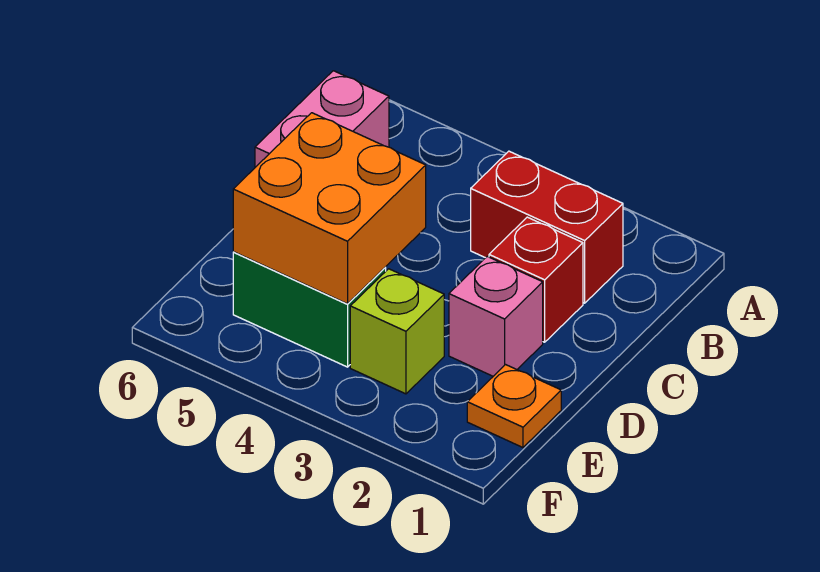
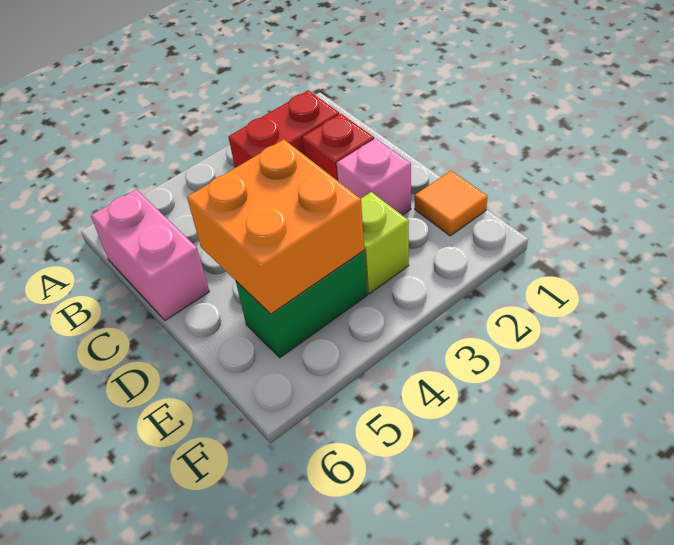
orange 1x1 plate [467,365,561,447] -> orange 1x1 tile [415,171,488,236]

